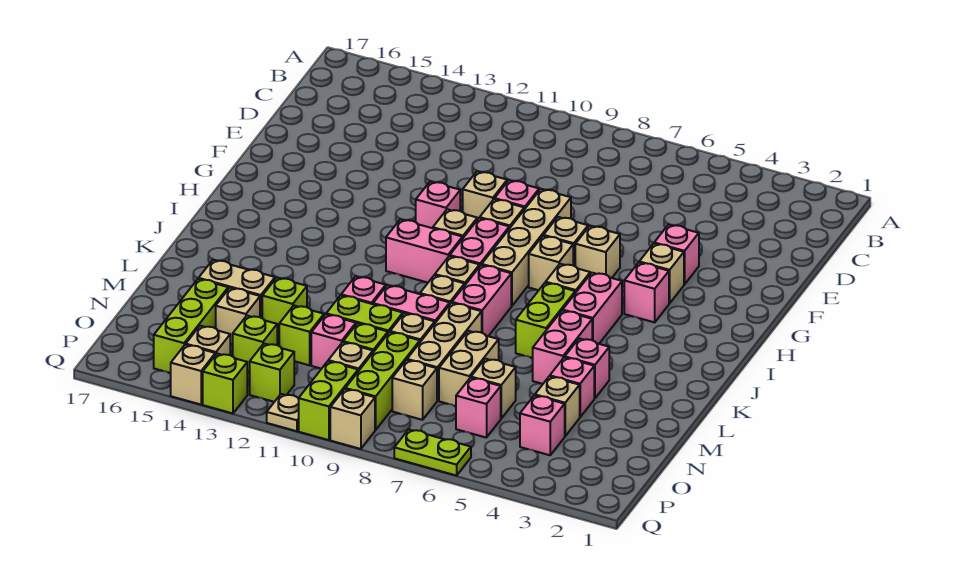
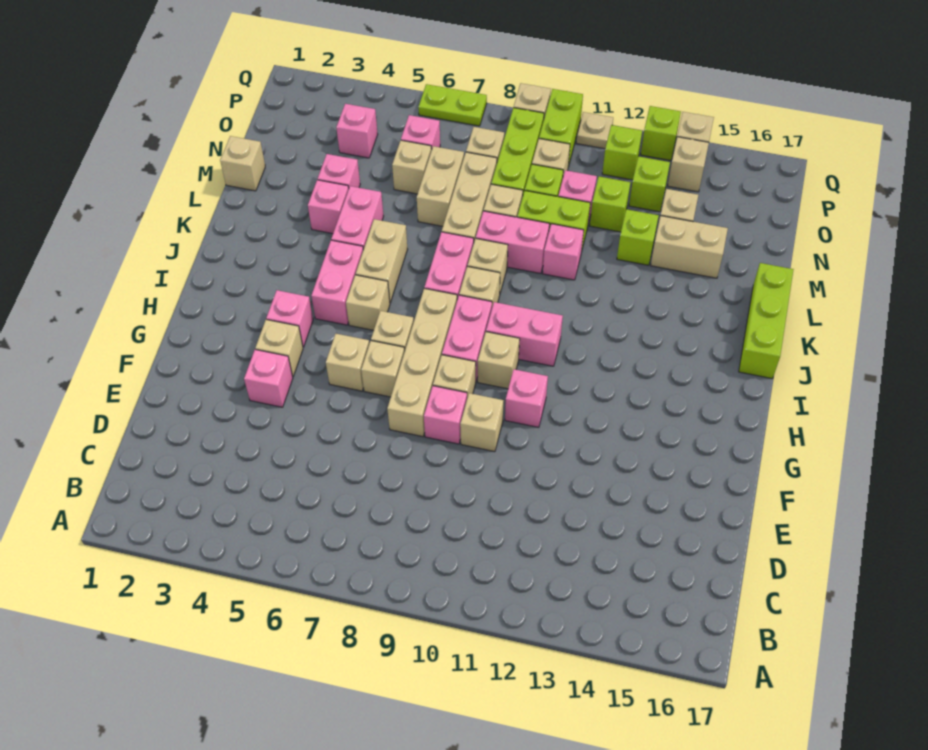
lime 1x2 brick [516,283,575,358] -> tan 1x2 brick [356,219,408,303]
tan 1x1 brick [535,376,580,436] -> tan 1x1 brick moved to [220,136,265,191]
lime 1x3 brick [154,279,228,373] -> lime 1x3 brick moved to [739,263,794,379]

